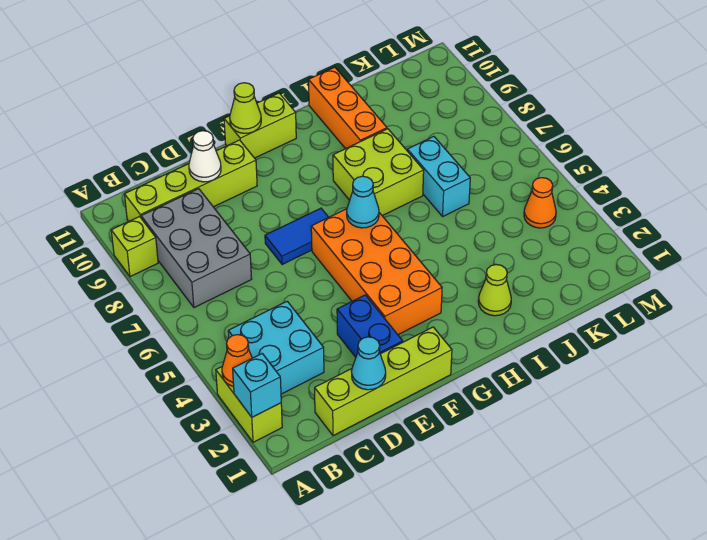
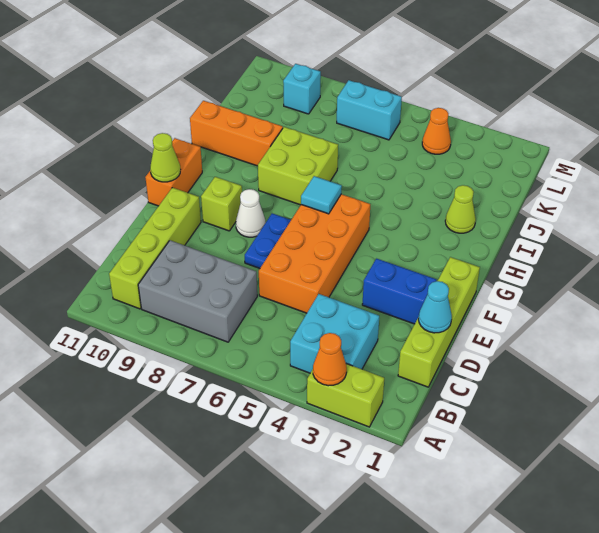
cyan 1x1 brick [233,354,281,417] -> cyan 1x1 brick moved to [283,64,321,114]
lime 1x1 brick [111,216,158,277] -> lime 1x1 brick moved to [201,177,242,231]
white 1x1 cone [189,131,221,182] -> white 1x1 cone moved to [236,189,266,237]
blue 1x2 tile [265,208,329,265] -> blue 1x2 plate [245,213,291,268]
orange 2x4 brick [311,209,442,335] -> orange 2x4 brick turned to [259,194,370,313]
lime 1x2 brick [224,93,296,158] -> orange 1x2 brick [145,138,202,206]
cyan 1x1 cone [347,176,379,228] -> cyan 1x1 tile [301,176,342,214]
cyan 1x2 brick [407,136,470,216] -> cyan 1x2 brick moved to [337,80,402,140]

